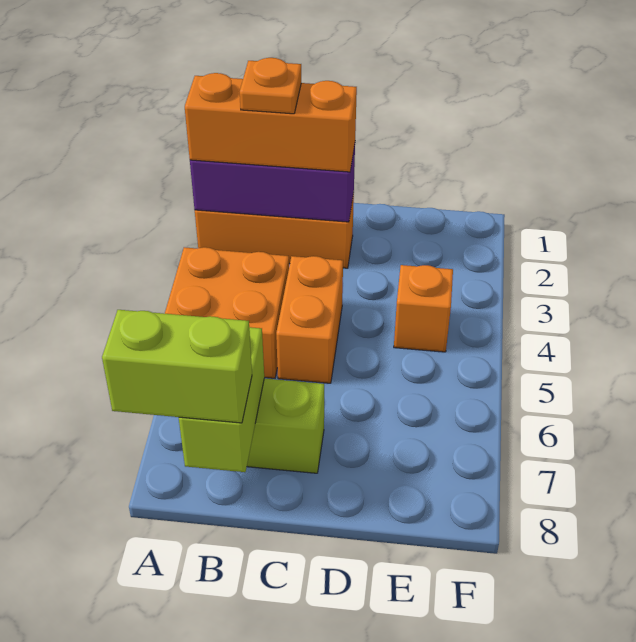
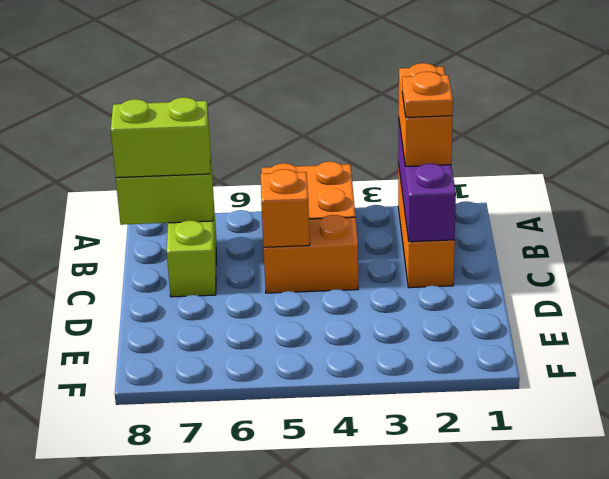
orange 1x3 brick [185,73,357,172] -> orange 1x2 brick [399,63,453,166]
lime 1x2 brick [102,310,252,423] -> lime 1x2 brick turned to [111,97,210,178]
orange 1x1 brick [394,265,453,352] -> orange 1x1 brick moved to [261,169,310,247]

